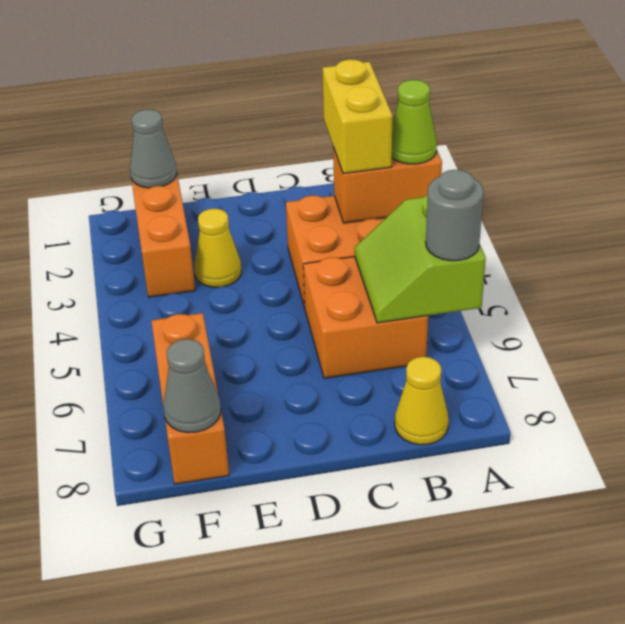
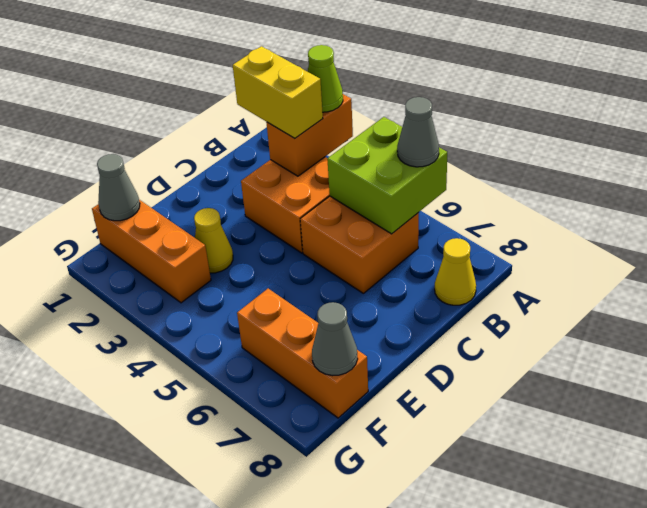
lime 2x2 slope [355,195,486,323] -> lime 2x2 brick [327,117,447,234]
grey 1x1 round brick [426,170,483,261] -> grey 1x1 cone [397,97,439,167]

